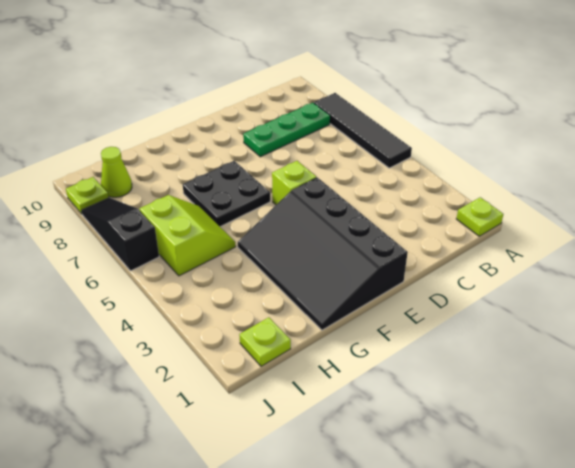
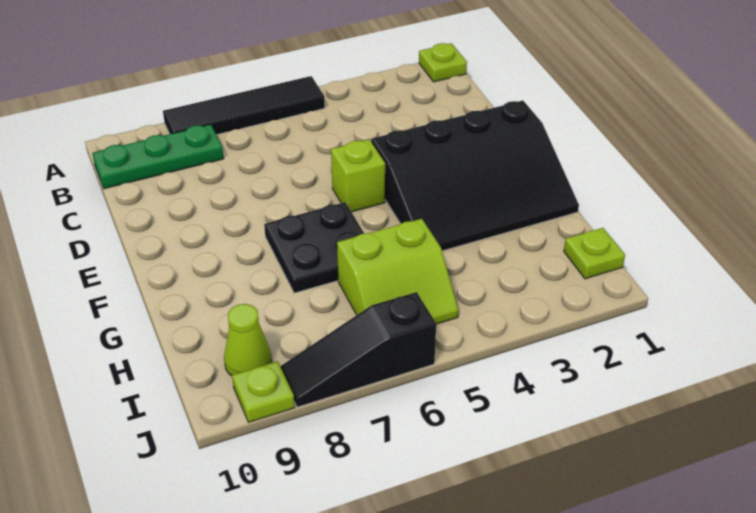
green 1x3 plate [243,103,330,157] -> green 1x3 plate turned to [92,124,224,189]
lime 2x2 slope [139,195,236,276] -> lime 2x2 slope turned to [337,219,459,324]

